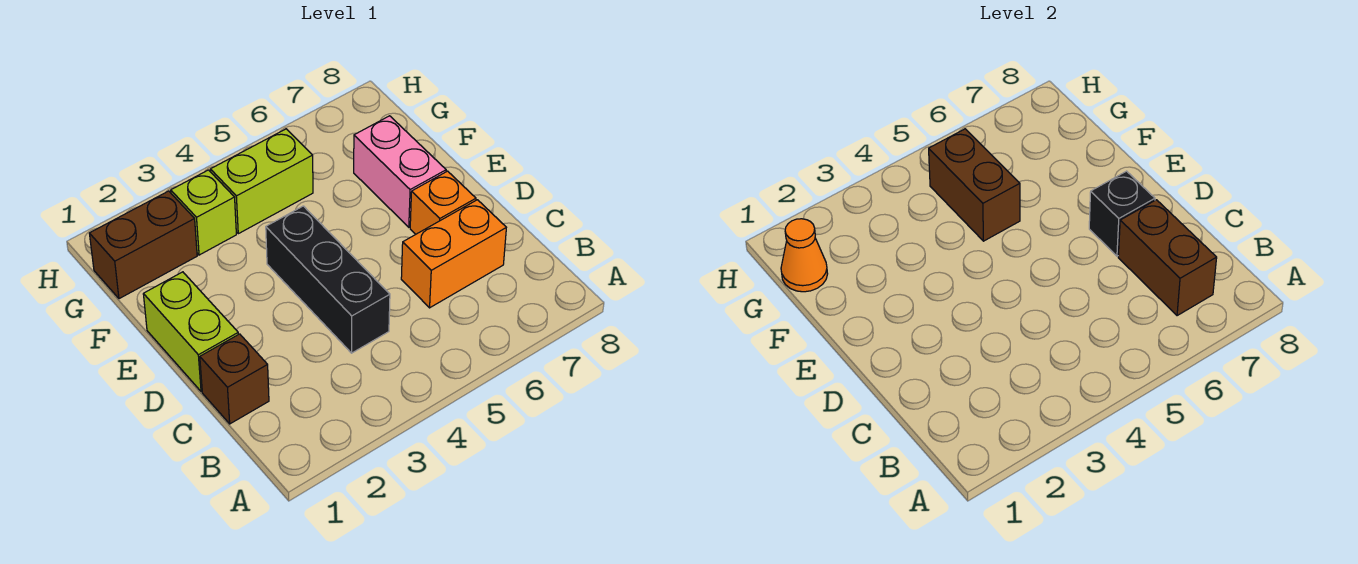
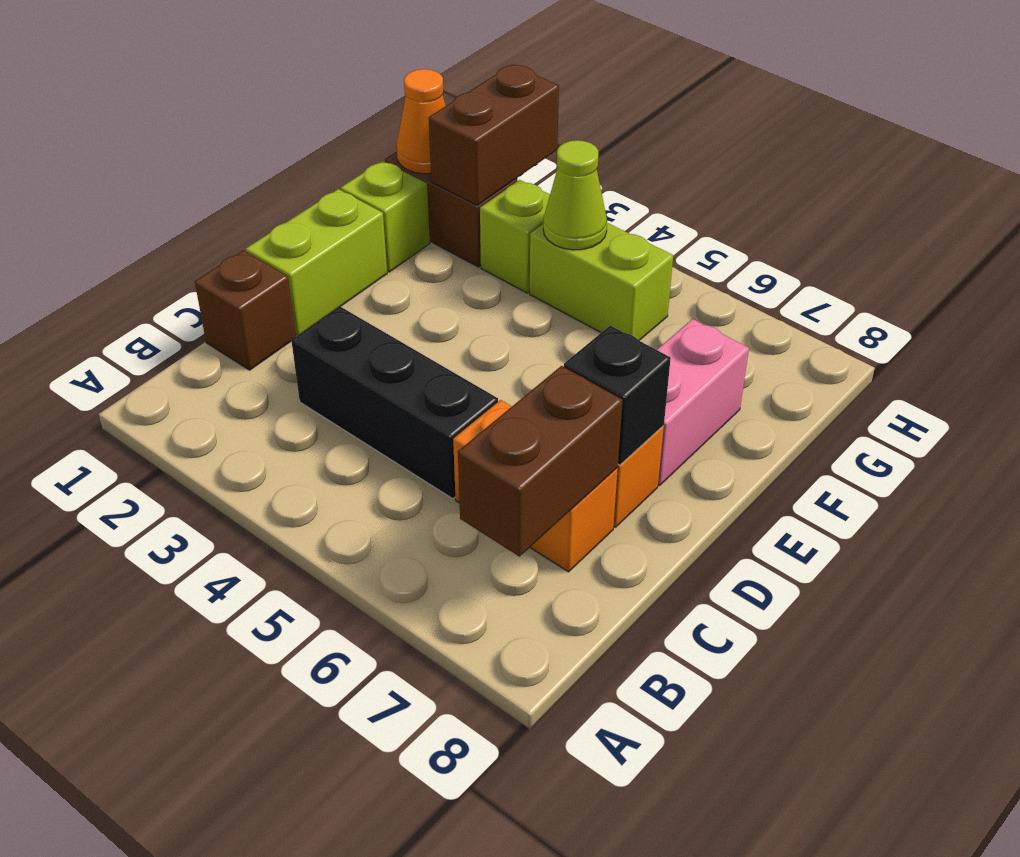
black 1x3 brick [266,206,390,353] -> black 1x3 brick turned to [291,306,498,499]
none -> lime 1x1 brick [341,161,430,272]
brown 1x2 brick [929,129,1020,241] -> brown 1x2 brick moved to [429,64,559,206]
none -> lime 1x1 cone [543,140,607,250]

